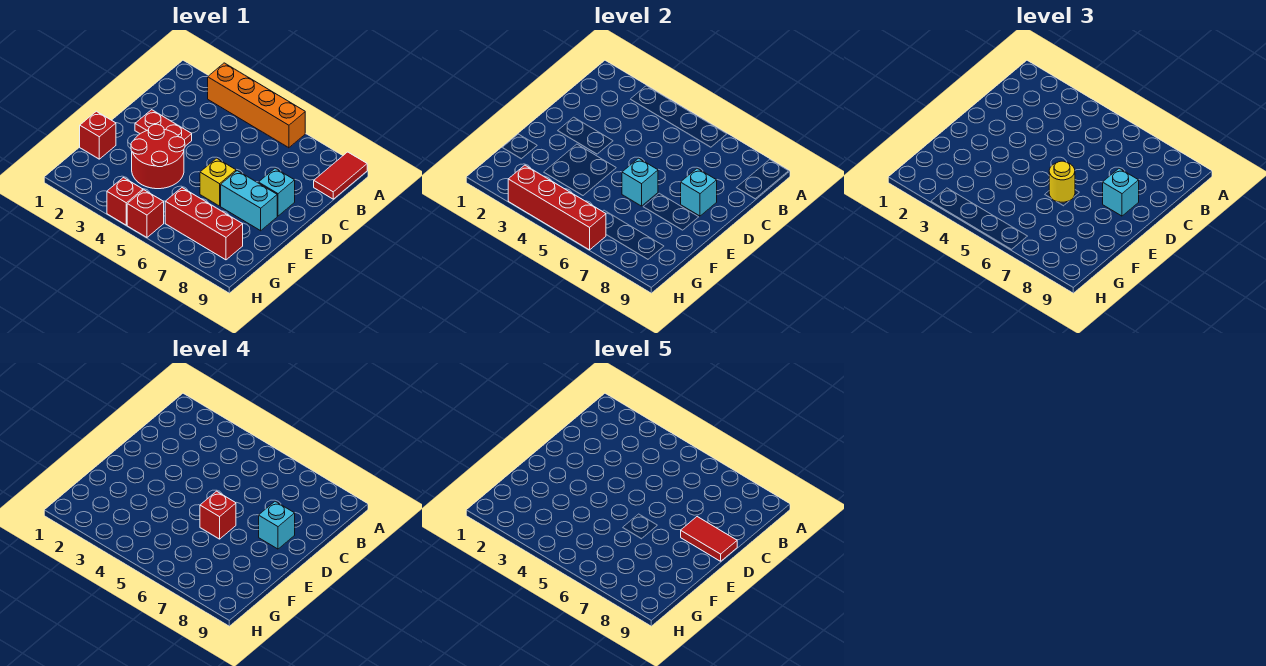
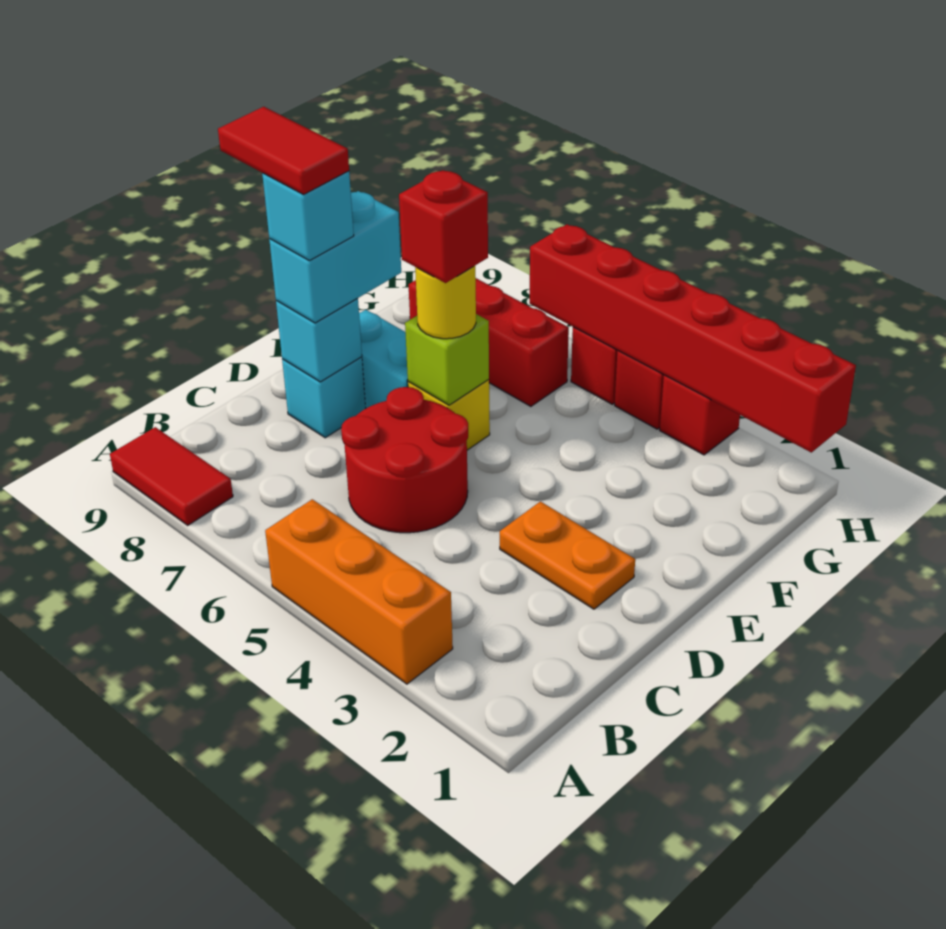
orange 1x4 brick [208,63,305,148] -> orange 1x3 brick [265,499,453,684]
red 1x2 tile [314,152,367,199] -> red 1x2 tile turned to [110,427,233,525]
red 1x2 plate [135,110,192,146] -> orange 1x2 plate [500,501,635,609]
cyan 1x1 brick [1103,168,1139,216] -> cyan 1x2 brick [269,191,401,323]
red 2x2 round brick [131,124,185,189] -> red 2x2 round brick moved to [341,387,468,533]
cyan 1x1 brick [622,158,658,206] -> lime 1x1 brick [405,314,489,405]
red 1x1 brick [80,111,116,159] -> red 1x1 brick moved to [660,375,740,455]
red 1x4 brick [508,165,606,250] -> red 1x6 brick [530,224,856,453]

